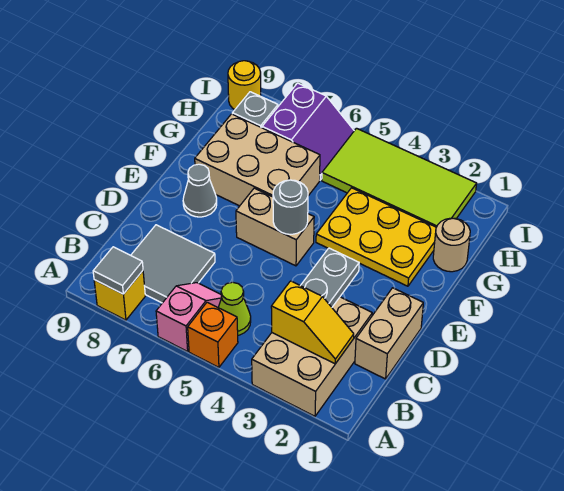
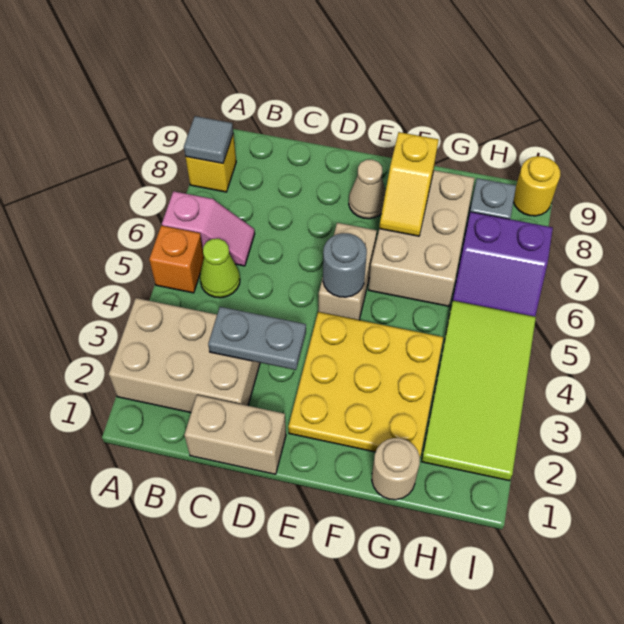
yellow 1x2 slope [271,281,354,364] -> yellow 1x2 slope moved to [379,132,439,236]
grey 2x2 tile [131,225,215,303] -> none
grey 1x1 cone [183,164,217,217] -> tan 1x1 cone [349,160,386,219]
yellow 2x3 plate [316,188,436,286] -> yellow 3x3 plate [288,312,443,456]

